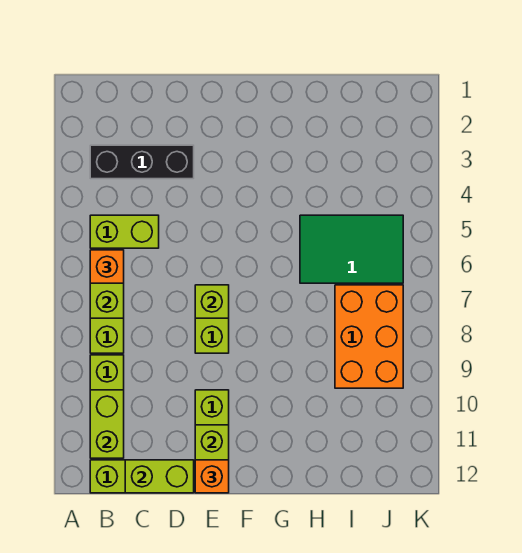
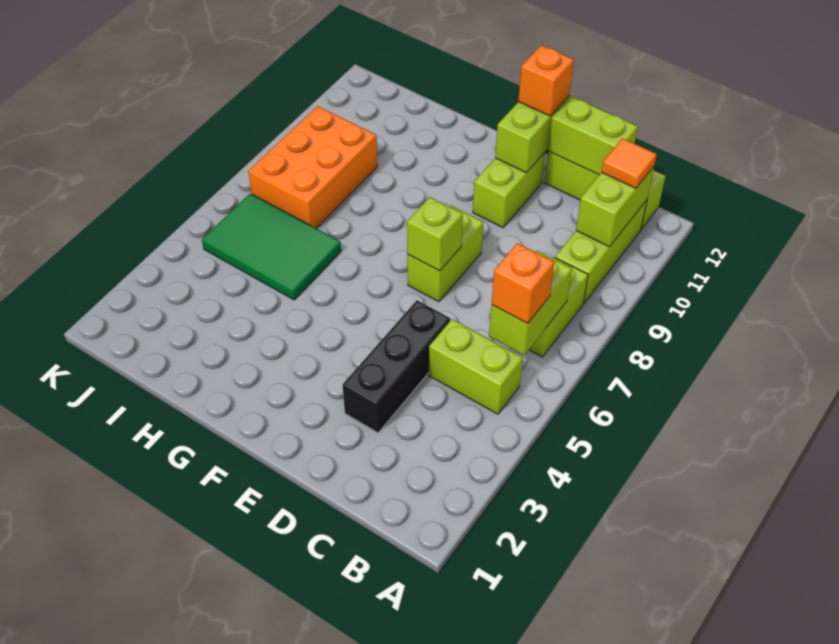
black 1x3 brick [90,145,194,179] -> black 1x3 brick turned to [343,300,450,433]
none -> orange 1x1 tile [602,139,657,188]

